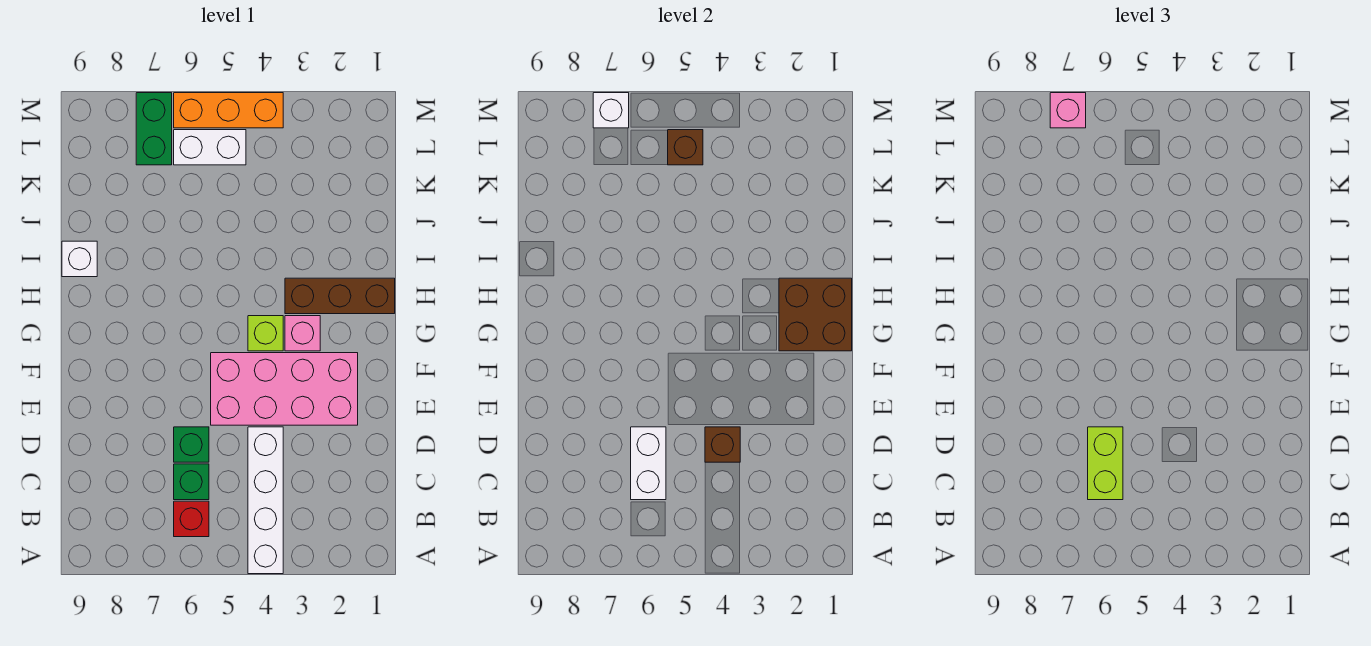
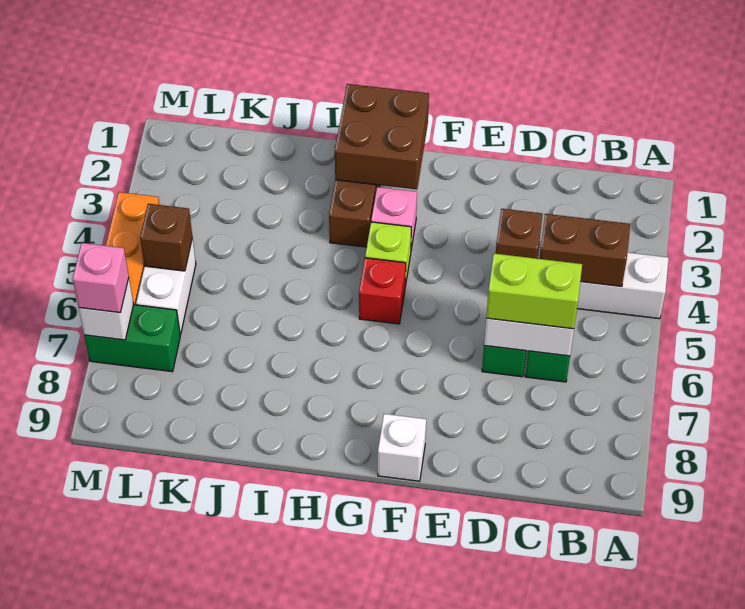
none -> brown 1x2 brick [539,214,630,287]
red 1x1 brick [174,501,209,537] -> red 1x1 brick moved to [359,258,406,324]
pink 2x4 brick [211,353,358,425] -> none
white 1x1 brick [62,241,97,277] -> white 1x1 brick moved to [378,414,426,481]

